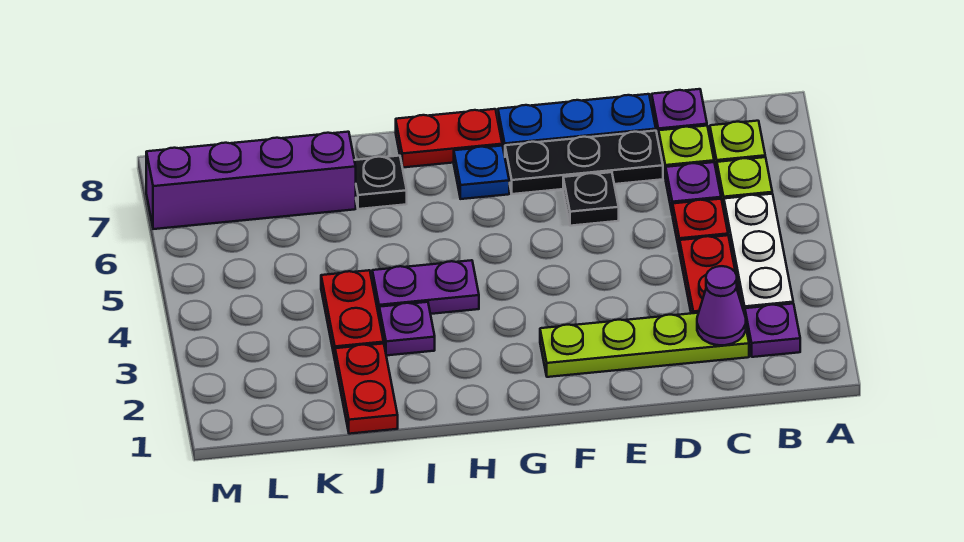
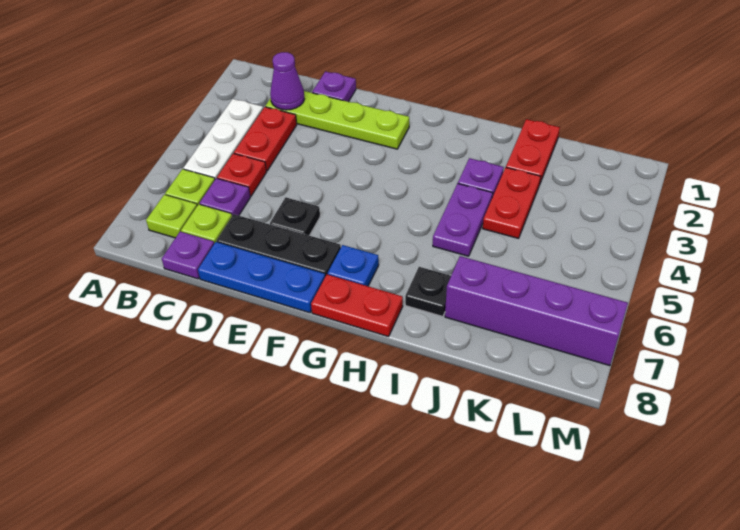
purple 1x1 plate [745,304,800,357] -> purple 1x1 plate moved to [312,72,356,102]
purple 1x2 plate [372,260,479,315] -> purple 1x2 plate turned to [433,184,493,256]

